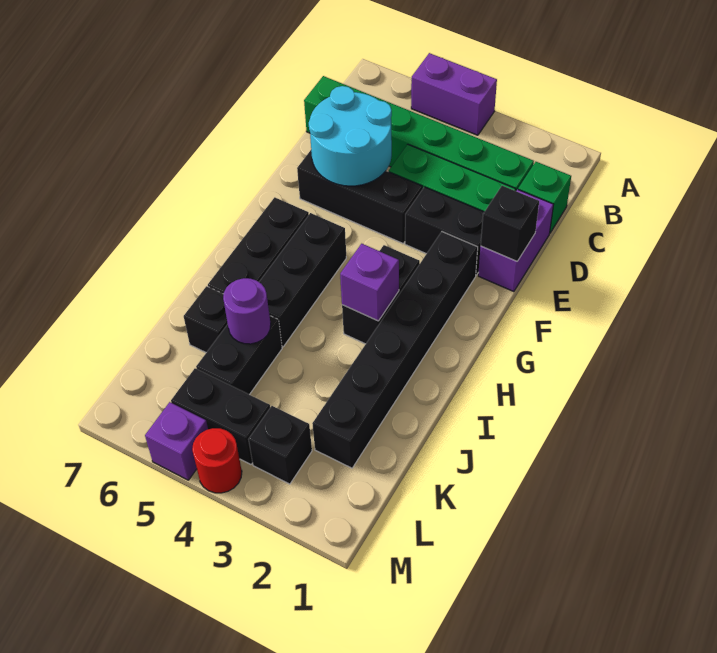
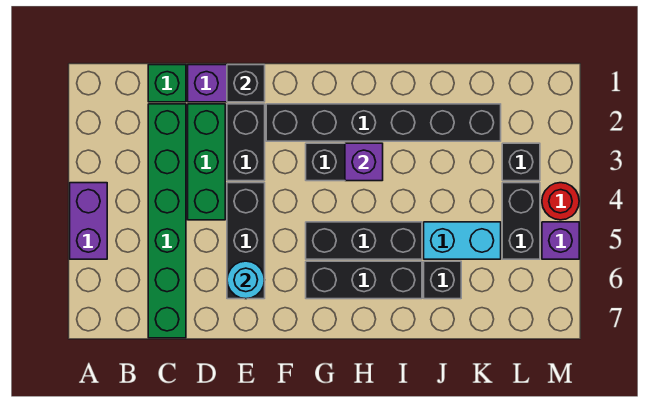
cyan 2x2 round brick [309,86,392,186] -> cyan 1x1 round brick [227,261,265,299]
black 1x2 brick [196,316,282,395] -> cyan 1x2 brick [424,222,501,259]
purple 1x1 round brick [223,278,271,344] -> none

